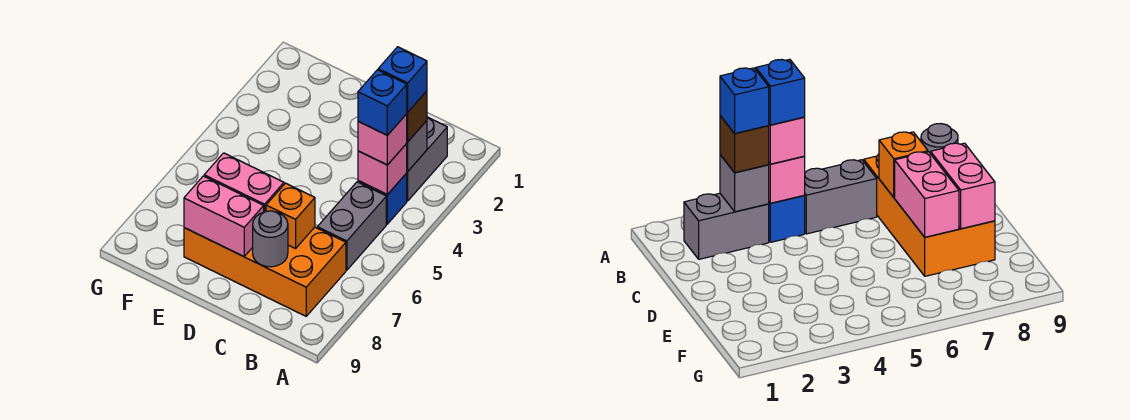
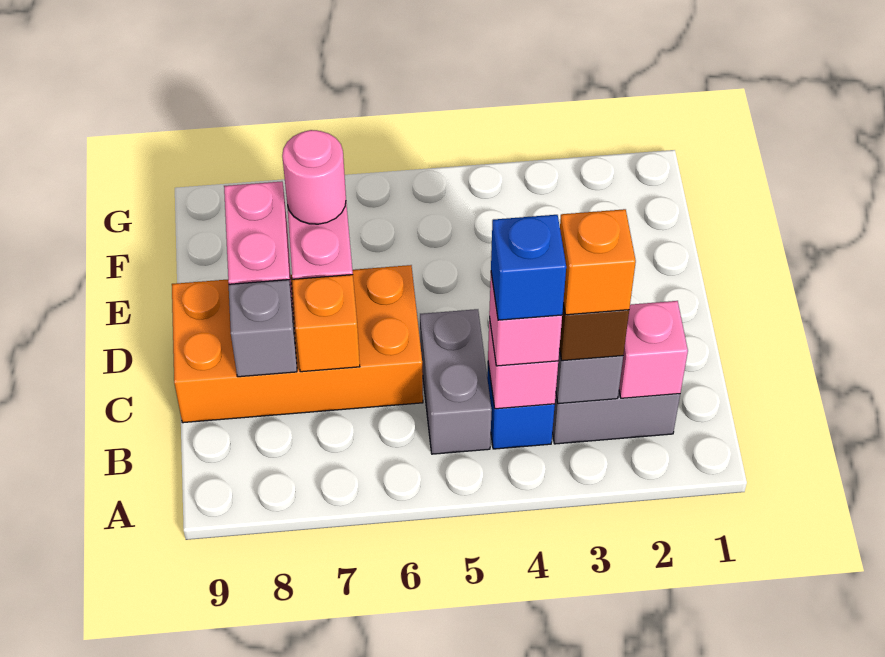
none -> pink 1x1 brick [619,301,688,398]
blue 1x1 brick [378,47,427,112] -> orange 1x1 brick [560,209,636,315]
grey 1x2 brick [317,182,386,270] -> grey 1x2 brick turned to [420,309,492,454]
orange 2x4 brick [184,227,346,316] -> orange 2x4 brick turned to [172,265,423,423]
grey 1x1 round brick [253,211,288,267] -> grey 1x1 brick [229,280,297,377]
none -> pink 1x1 round brick [282,130,346,224]

